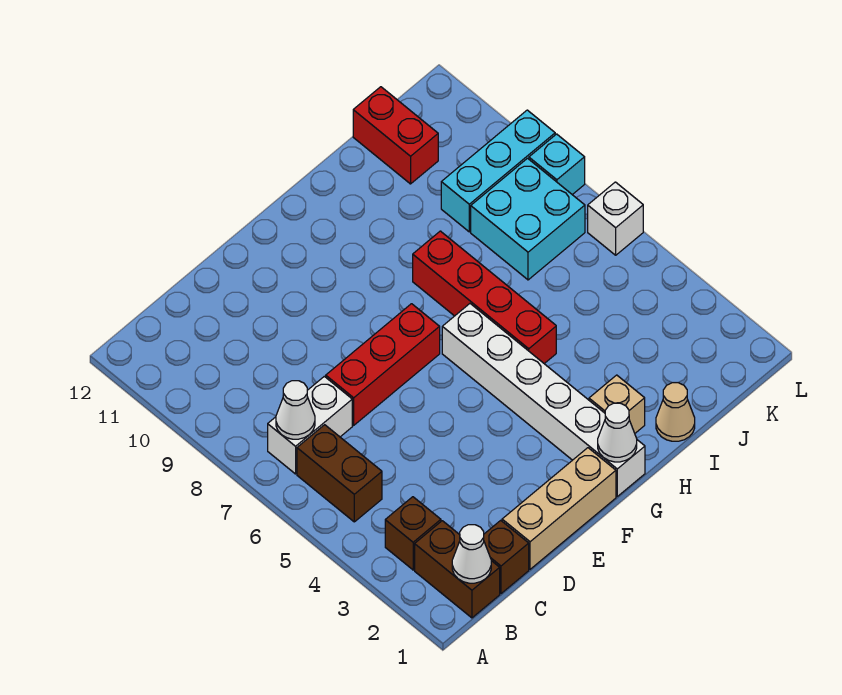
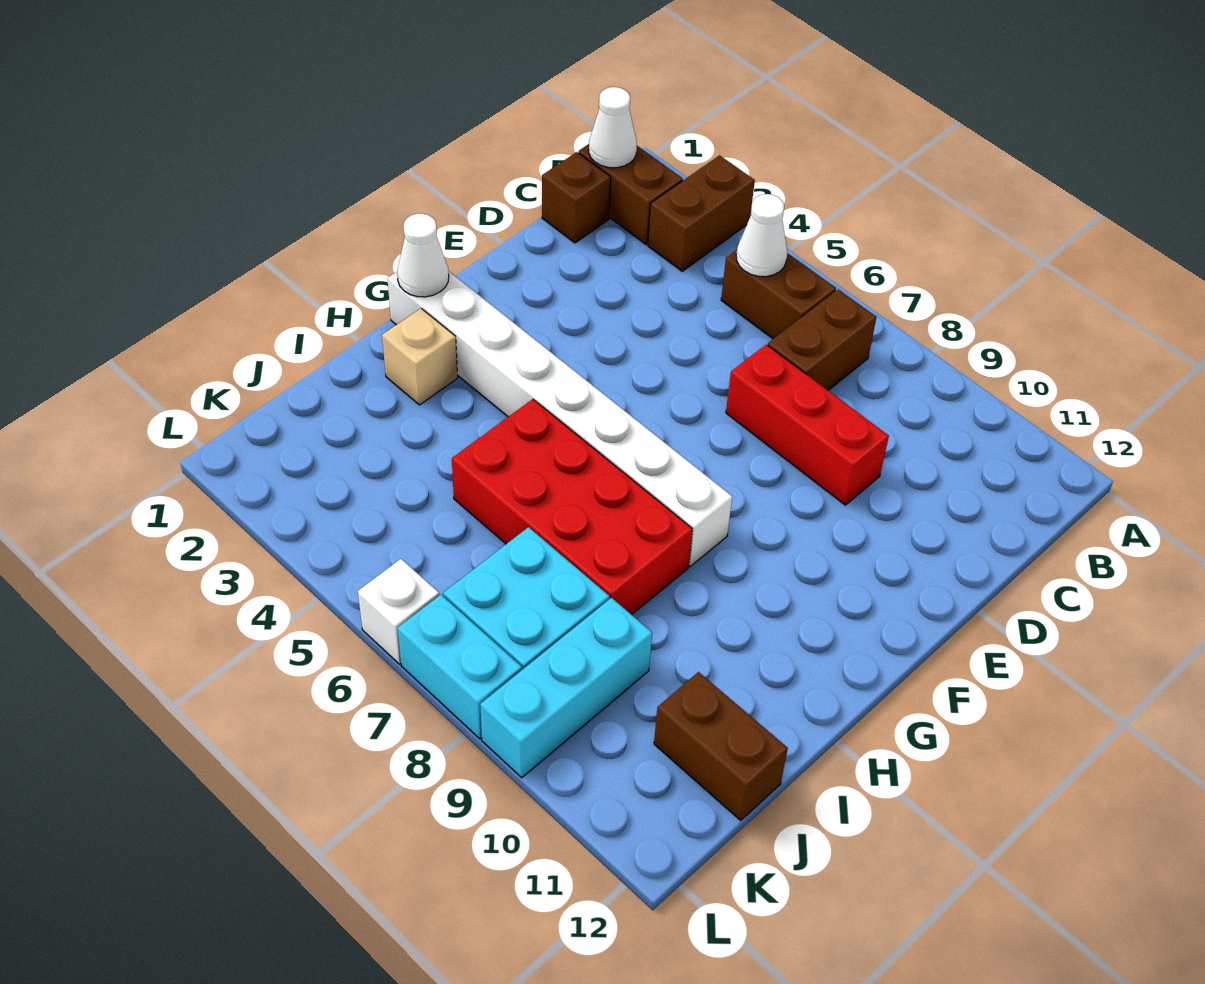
brown 1x1 brick [385,497,441,570] -> brown 1x2 brick [648,155,755,271]
white 1x2 brick [268,376,352,474] -> brown 1x2 brick [768,289,876,390]
white 1x1 cone [276,381,315,439] -> white 1x1 cone moved to [736,194,787,277]
tan 1x3 brick [502,448,616,569] -> none
red 1x3 brick [326,304,440,425] -> red 1x3 brick turned to [726,345,889,505]
white 1x6 brick [442,304,645,496] -> white 1x8 brick [387,271,732,567]
red 1x4 brick [413,231,556,364] -> red 2x4 brick [452,399,692,615]
tan 1x1 cone [656,383,695,441] -> none
red 1x2 brick [353,87,438,184] -> brown 1x2 brick [654,672,788,821]
cyan 1x1 brick [529,134,585,195] -> cyan 1x2 brick [398,595,522,739]

